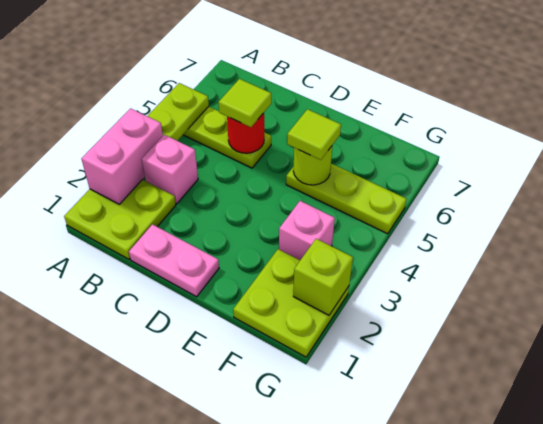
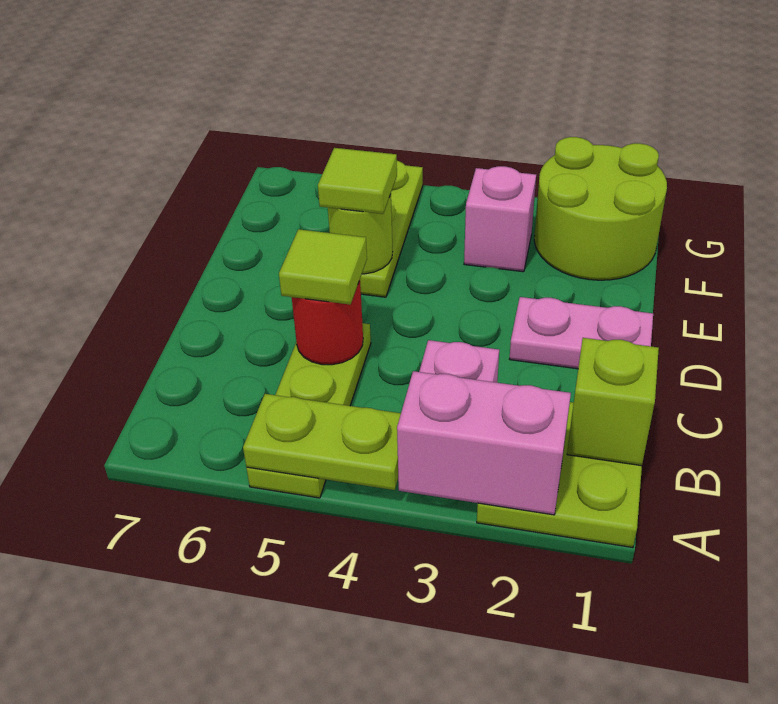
pink 1x2 plate [129,224,219,297] -> pink 1x2 plate turned to [510,297,653,369]
lime 2x2 plate [233,249,349,357] -> lime 2x2 round brick [534,137,667,280]
lime 1x1 brick [293,239,353,315] -> lime 1x1 brick moved to [567,338,659,466]

